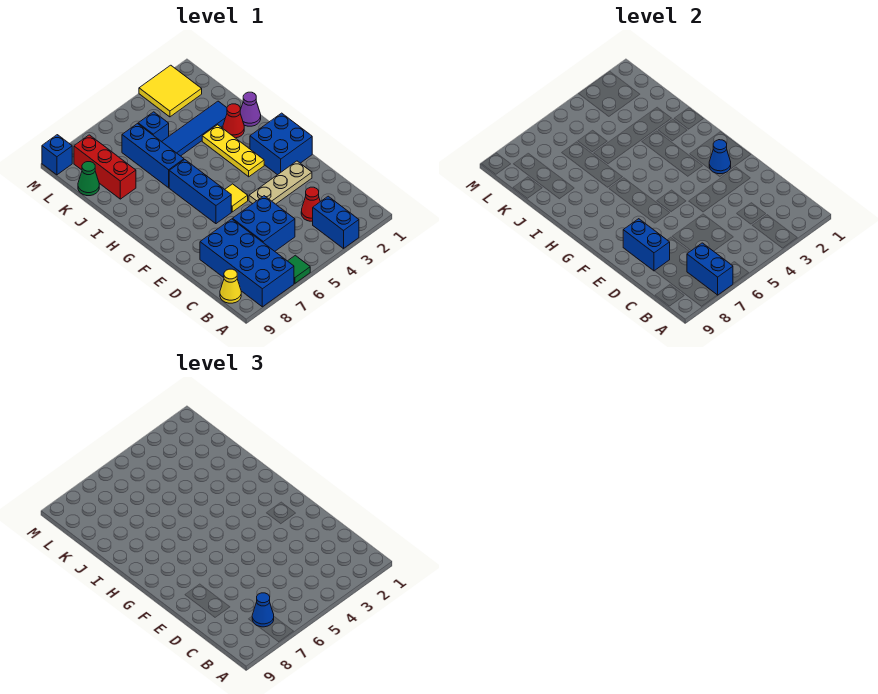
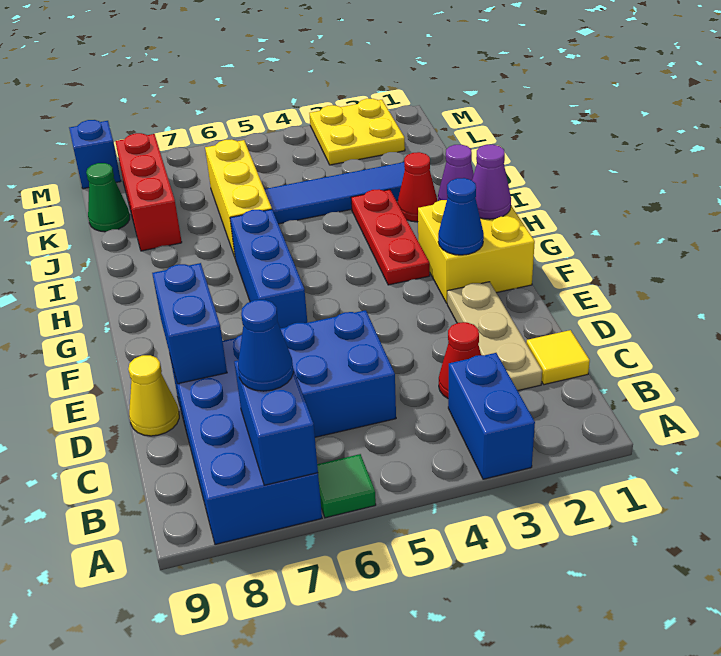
yellow 1x1 cone [220,269,241,303] -> yellow 1x1 cone moved to [128,355,179,436]
tan 1x3 plate [249,161,312,204] -> tan 1x3 plate turned to [447,282,542,391]
blue 2x2 brick [250,113,312,175] -> yellow 2x2 brick [418,200,535,303]
yellow 1x1 tile [225,184,248,212] -> yellow 1x1 tile moved to [526,330,590,385]
none -> purple 1x1 cone [472,144,511,219]
yellow 1x3 plate [202,125,264,177] -> red 1x3 plate [351,190,430,285]
blue 1x3 brick [122,124,184,188] -> yellow 1x3 brick [205,139,272,257]
blue 1x1 brick [138,112,169,142] -> none
yellow 2x2 tile [139,65,202,117] -> yellow 2x2 plate [309,99,405,165]

